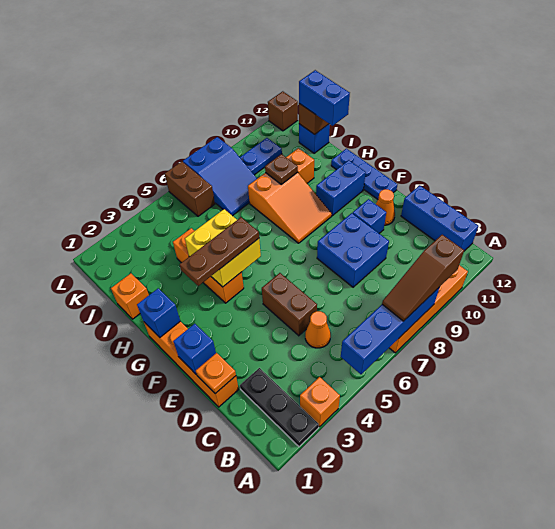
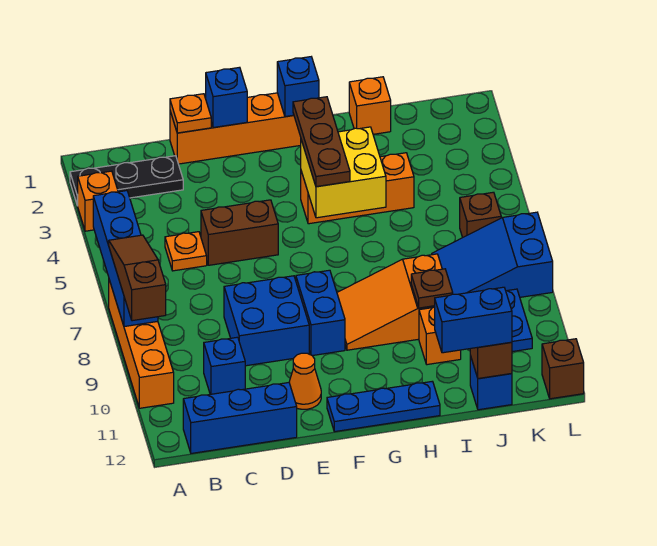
orange 1x1 cone [305,311,331,348] -> orange 1x1 plate [165,232,207,271]
blue 1x1 brick [353,199,386,233] -> blue 1x1 brick moved to [204,337,245,394]
blue 1x2 brick [316,160,366,216] -> blue 1x2 brick moved to [296,270,345,356]
brown 1x2 brick [165,162,215,216] -> brown 1x1 brick [460,192,501,237]

